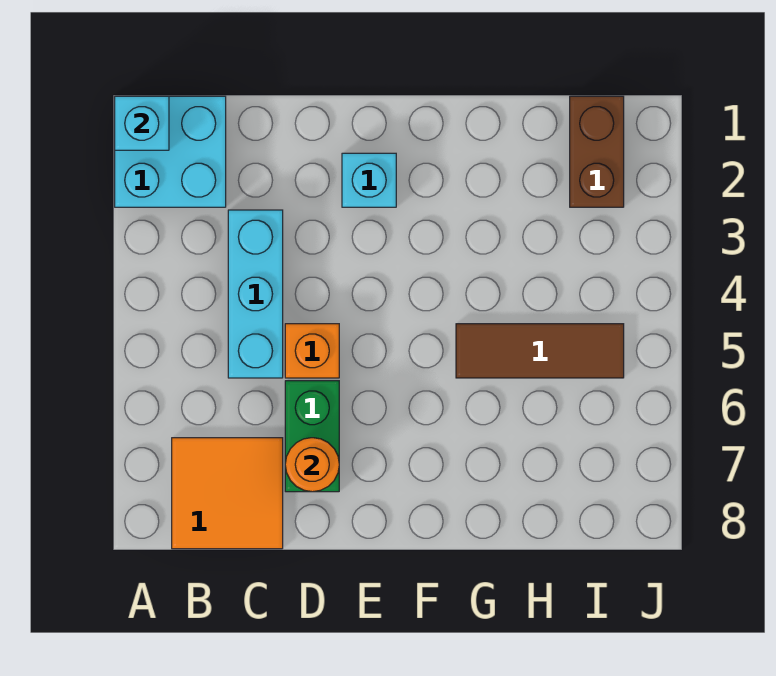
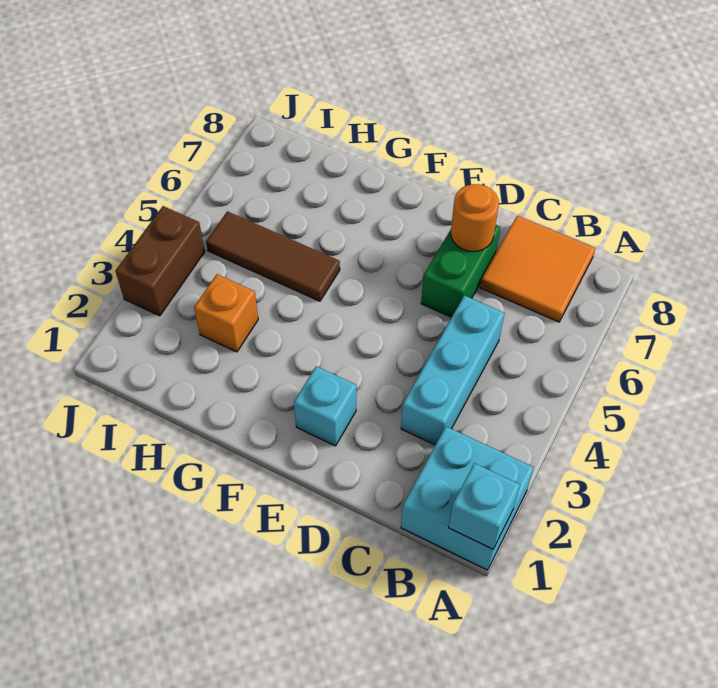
orange 1x1 brick [285,324,339,378] -> orange 1x1 brick moved to [194,274,258,352]
brown 1x2 brick [570,96,624,207] -> brown 1x2 brick moved to [115,206,205,316]

